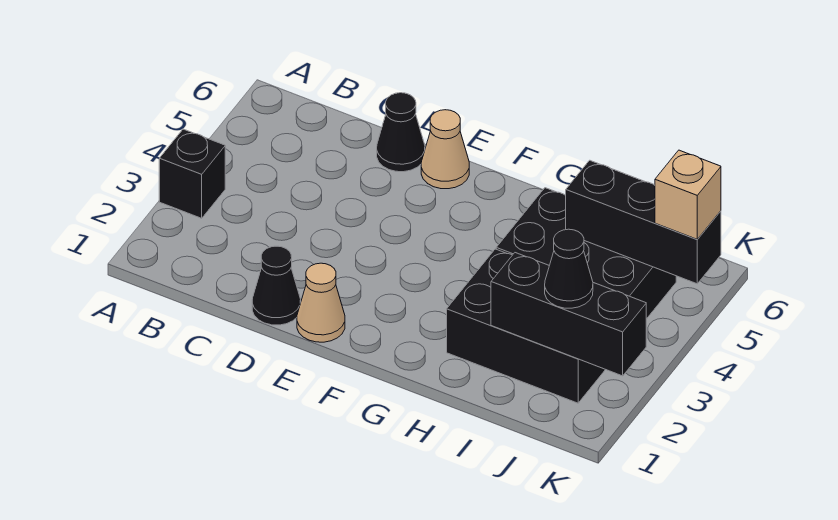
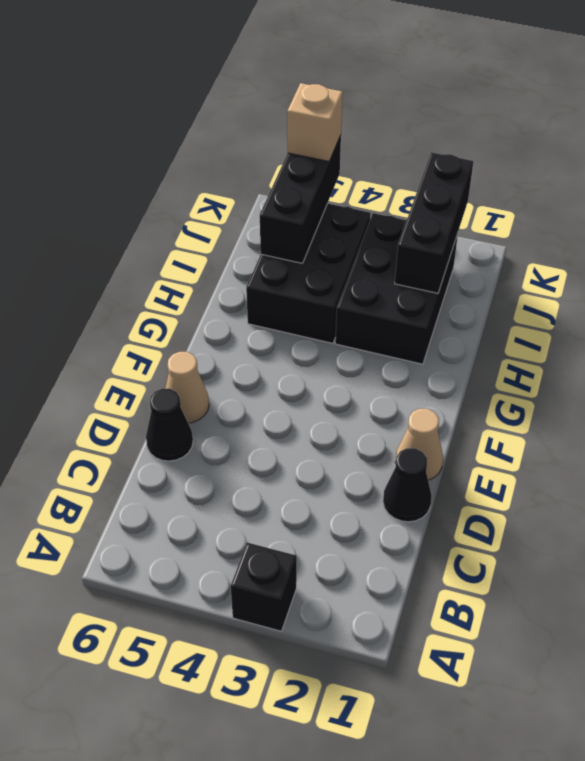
black 1x1 cone [545,229,593,308] -> none

